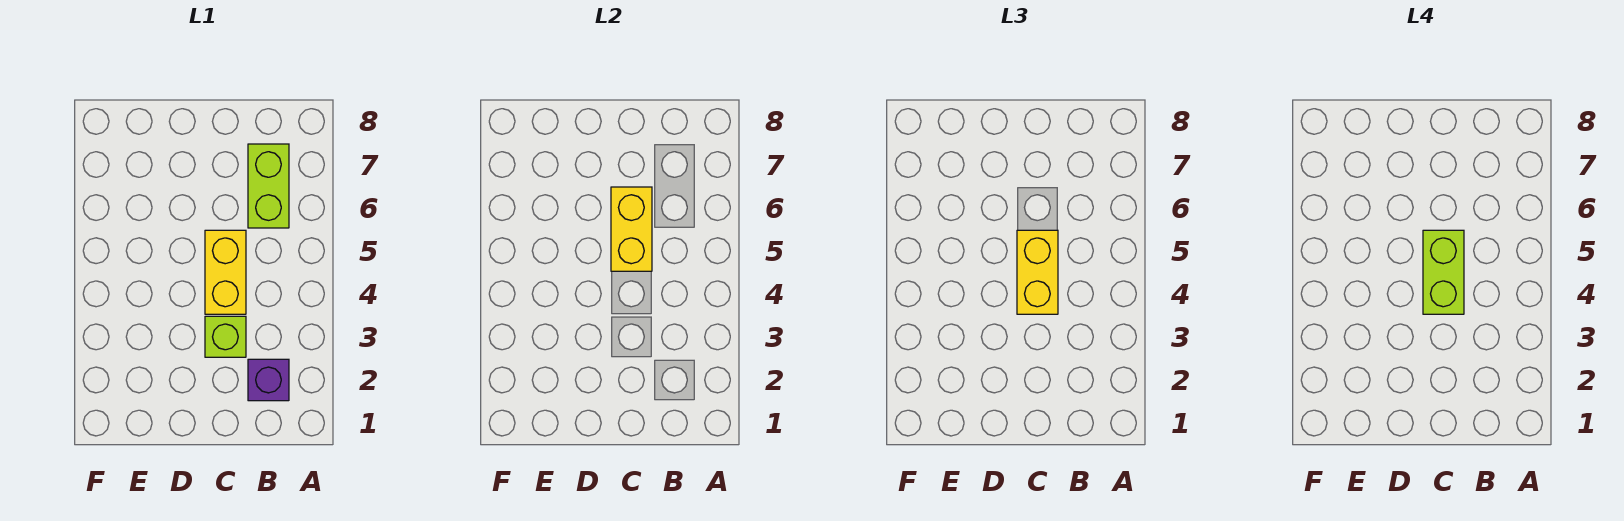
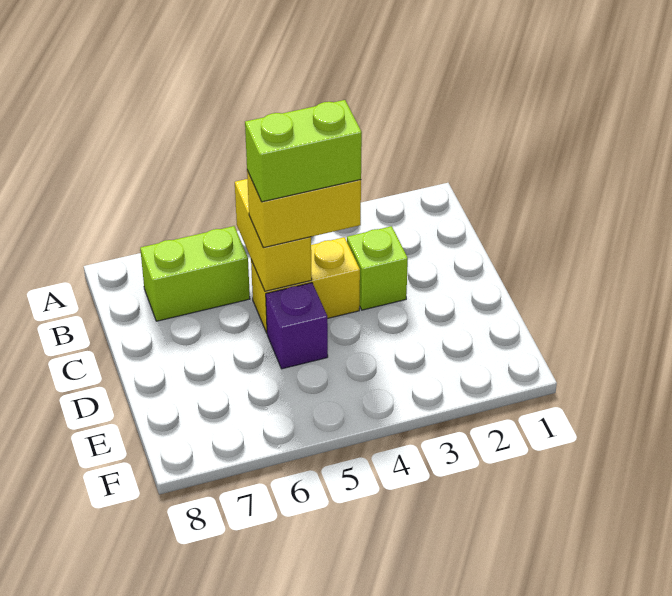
purple 1x1 brick [248,359,289,401] -> purple 1x1 brick moved to [266,283,328,369]
yellow 1x2 brick [611,187,652,271] -> yellow 1x2 brick turned to [235,179,312,291]

